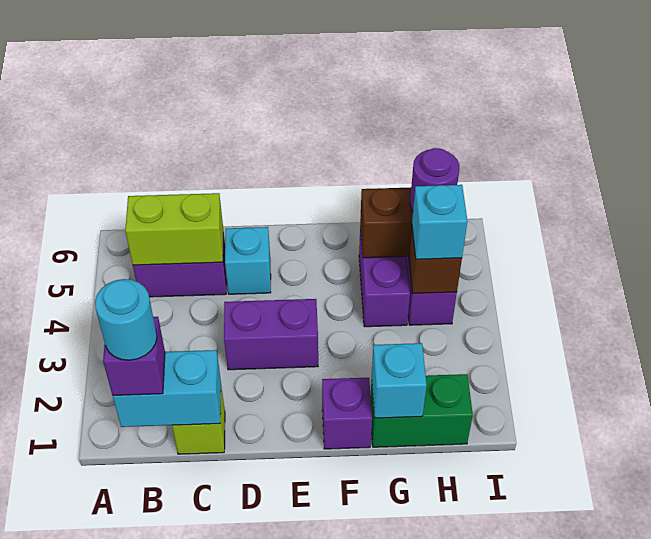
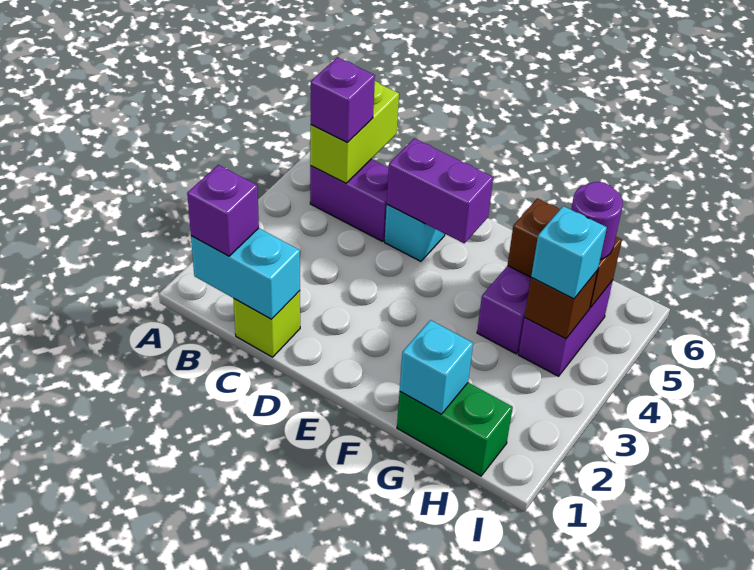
cyan 1x1 round brick [95,279,157,360] -> none
lime 1x2 brick [125,193,223,265] -> lime 1x2 brick turned to [310,81,399,183]
purple 1x2 brick [224,299,318,370] -> purple 1x2 brick moved to [387,139,493,243]
purple 1x1 brick [322,378,372,449] -> purple 1x1 brick moved to [311,57,375,143]

